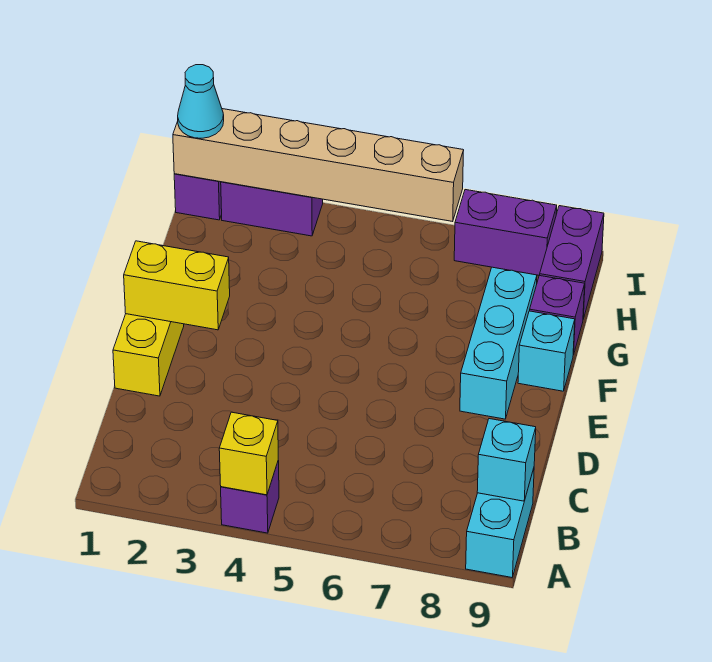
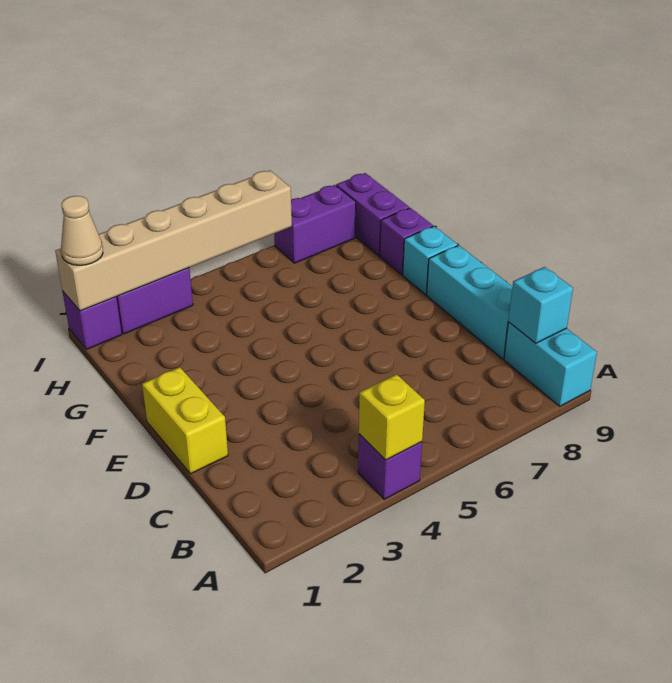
yellow 1x2 brick [124,241,230,330] -> none
cyan 1x3 brick [460,267,537,419] -> cyan 1x3 brick moved to [427,245,512,359]
cyan 1x1 cone [178,65,224,138] -> tan 1x1 cone [61,196,103,265]

